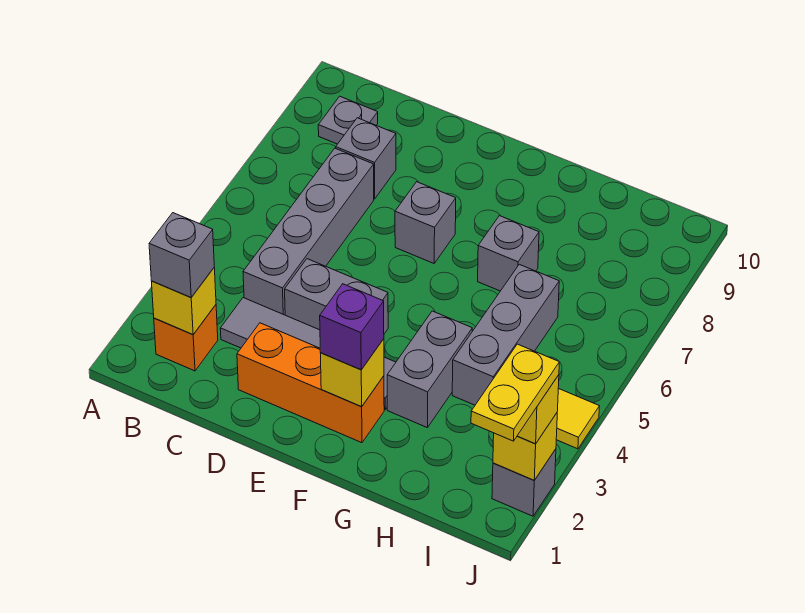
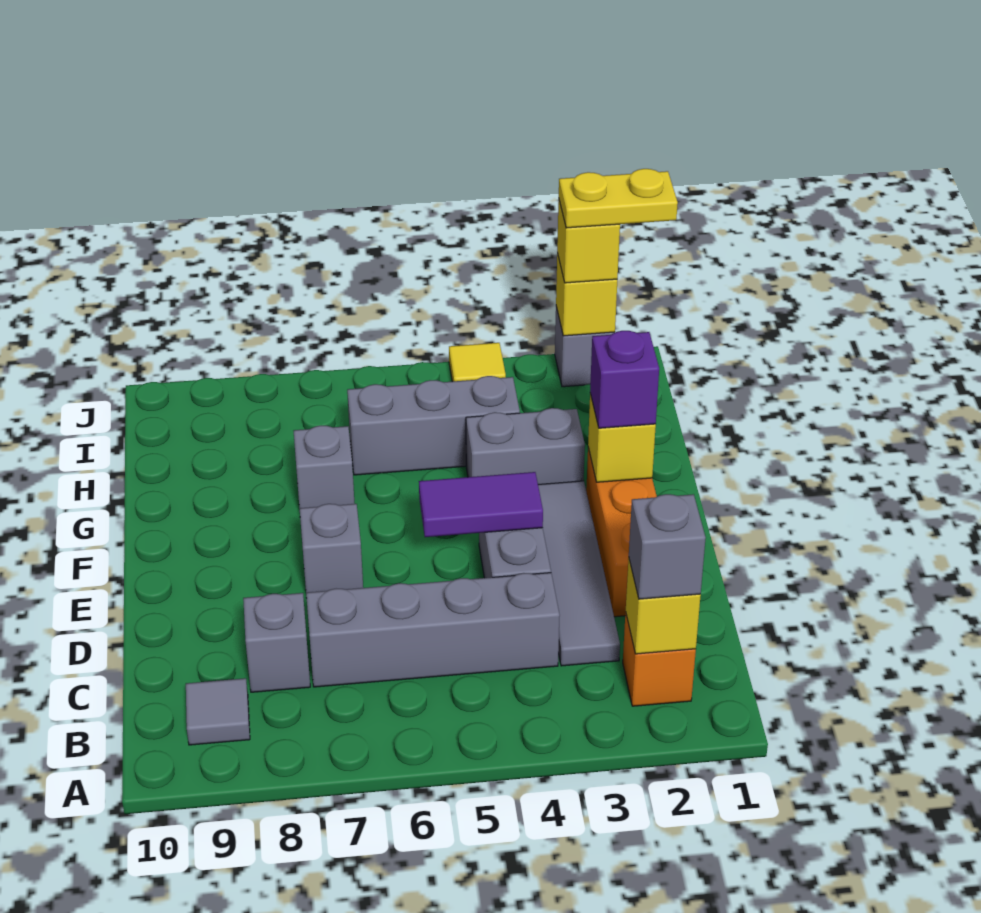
grey 1x1 plate [318,96,378,144] -> grey 1x1 tile [186,678,250,745]
none -> purple 1x2 tile [419,472,543,537]

